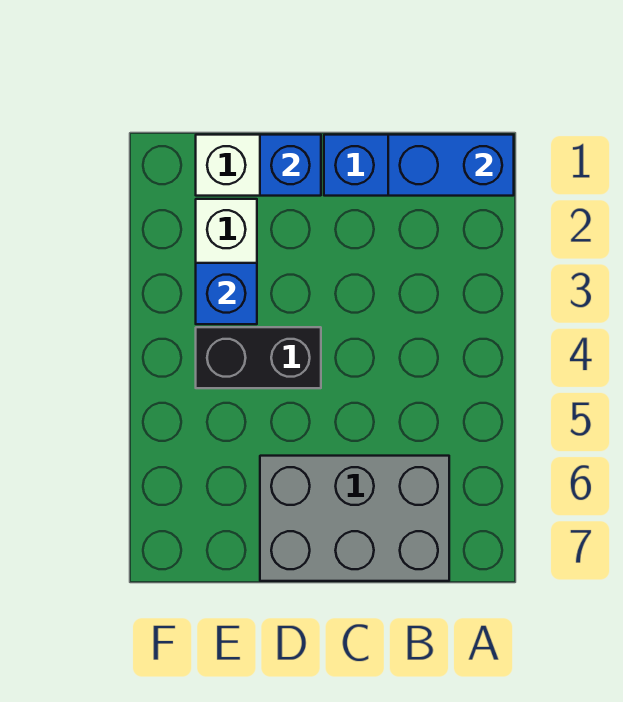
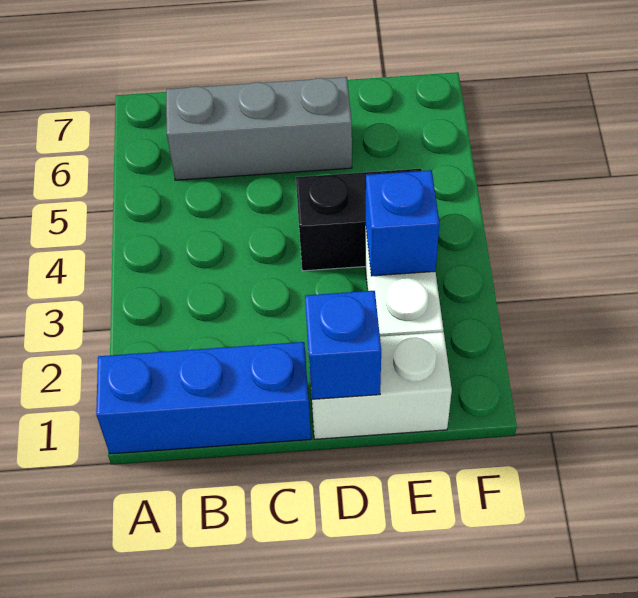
blue 1x2 brick [388,135,514,196] -> none
grey 2x3 brick [260,456,449,581] -> grey 1x3 brick [166,77,352,180]

